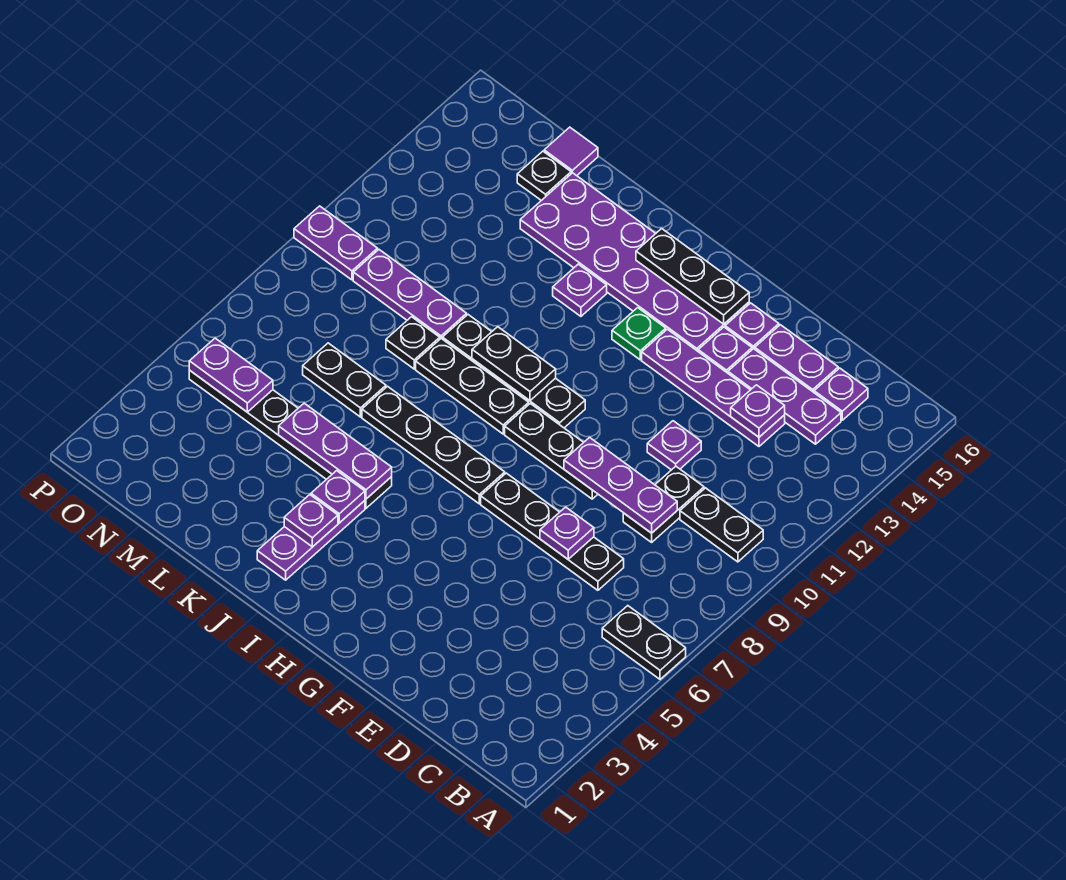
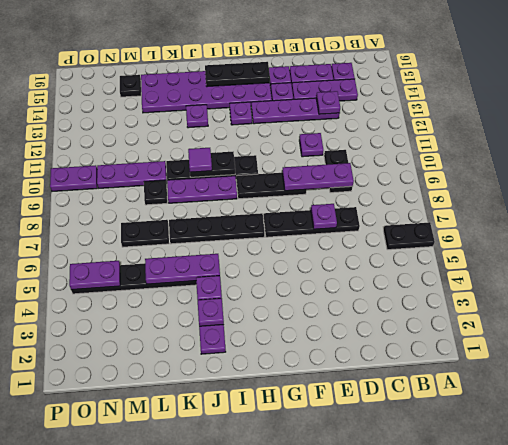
black 1x2 plate [680,488,763,562] -> none
green 1x1 plate [612,308,666,360] -> purple 1x1 plate [230,102,252,125]
black 1x3 plate [416,339,529,434] -> purple 1x3 plate [167,176,237,203]
purple 1x1 tile [544,127,598,176] -> purple 1x1 tile moved to [188,148,212,172]

